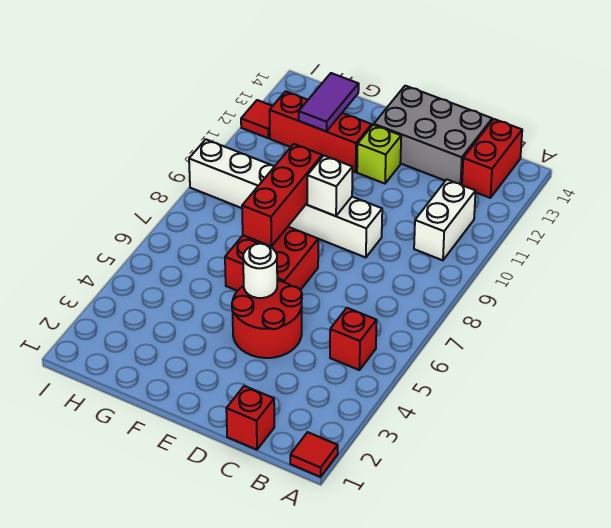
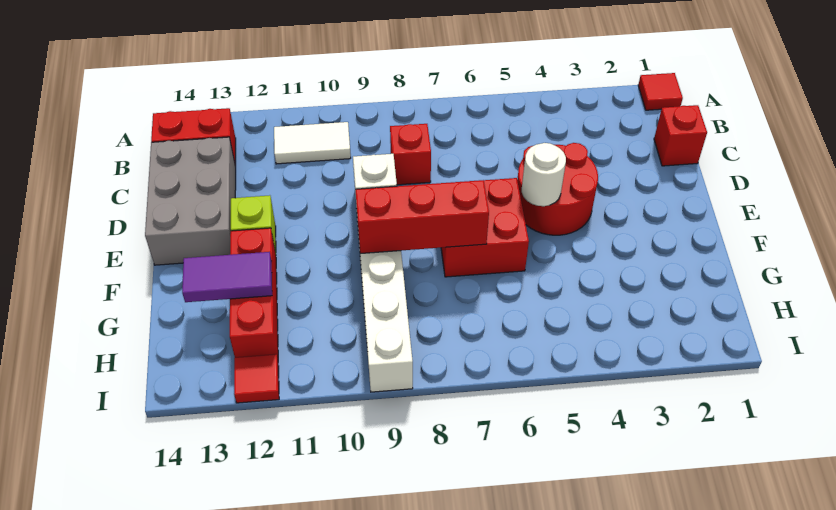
red 1x1 brick [330,308,377,370] -> red 1x1 brick moved to [390,124,431,185]
white 1x2 brick [414,180,476,260] -> white 1x2 tile [274,122,351,164]

